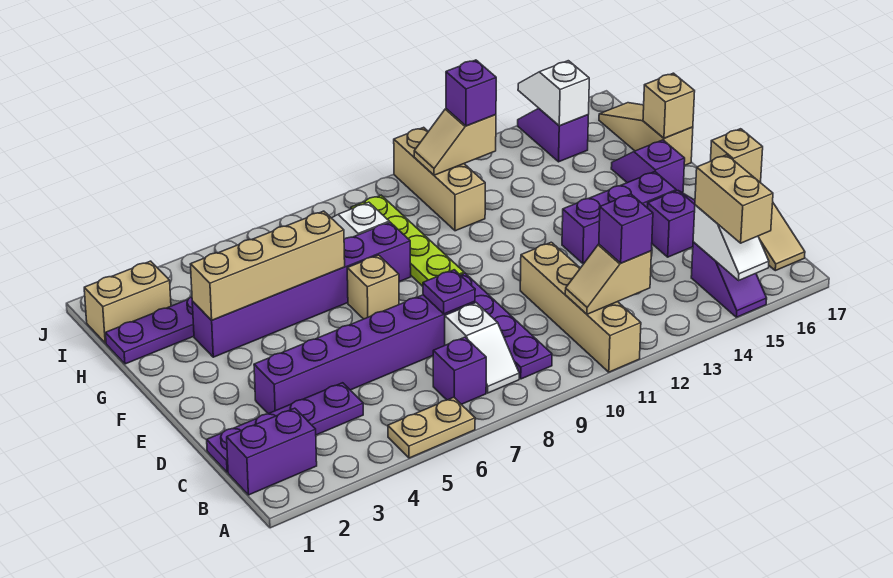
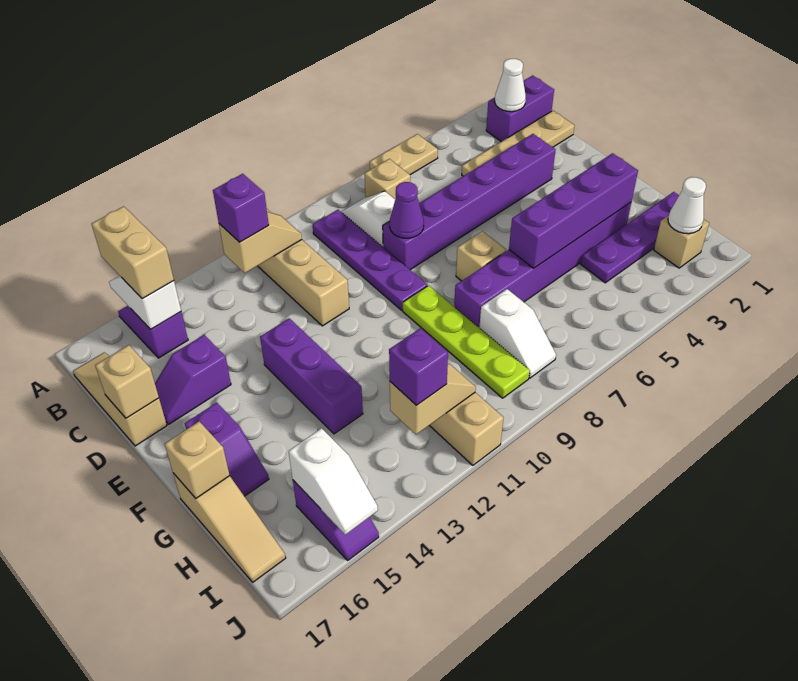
none -> white 1x1 cone [495,59,526,112]
purple 1x1 brick [433,337,486,404] -> tan 1x1 brick [365,159,410,199]
purple 1x4 plate [207,383,363,472] -> tan 1x4 plate [462,111,575,176]
purple 1x1 plate [423,270,475,314] -> purple 1x1 cone [390,182,424,238]
purple 1x3 brick [562,172,676,263] -> purple 1x3 brick turned to [260,318,363,434]
tan 1x4 brick [190,211,345,320] -> purple 1x4 brick [509,153,638,268]
tan 1x2 brick [84,261,171,343] -> tan 1x1 brick [654,215,709,268]
none -> white 1x1 cone [668,177,706,234]

